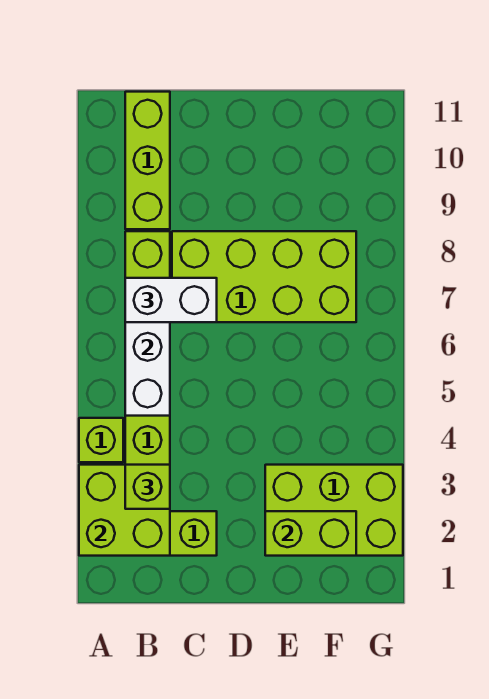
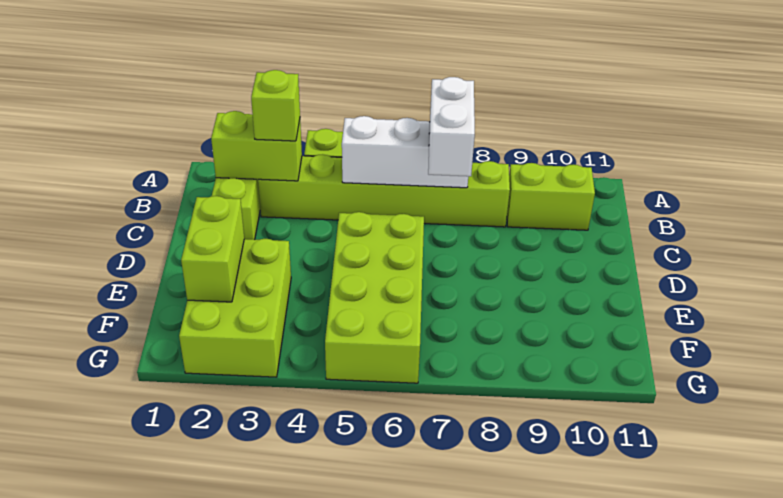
lime 2x2 brick [79,465,170,556] -> lime 1x2 brick [211,111,302,181]
lime 1x3 brick [125,92,170,229] -> lime 1x2 brick [507,163,595,230]
lime 2x4 brick [172,231,356,322] -> lime 2x4 brick moved to [325,212,424,383]

